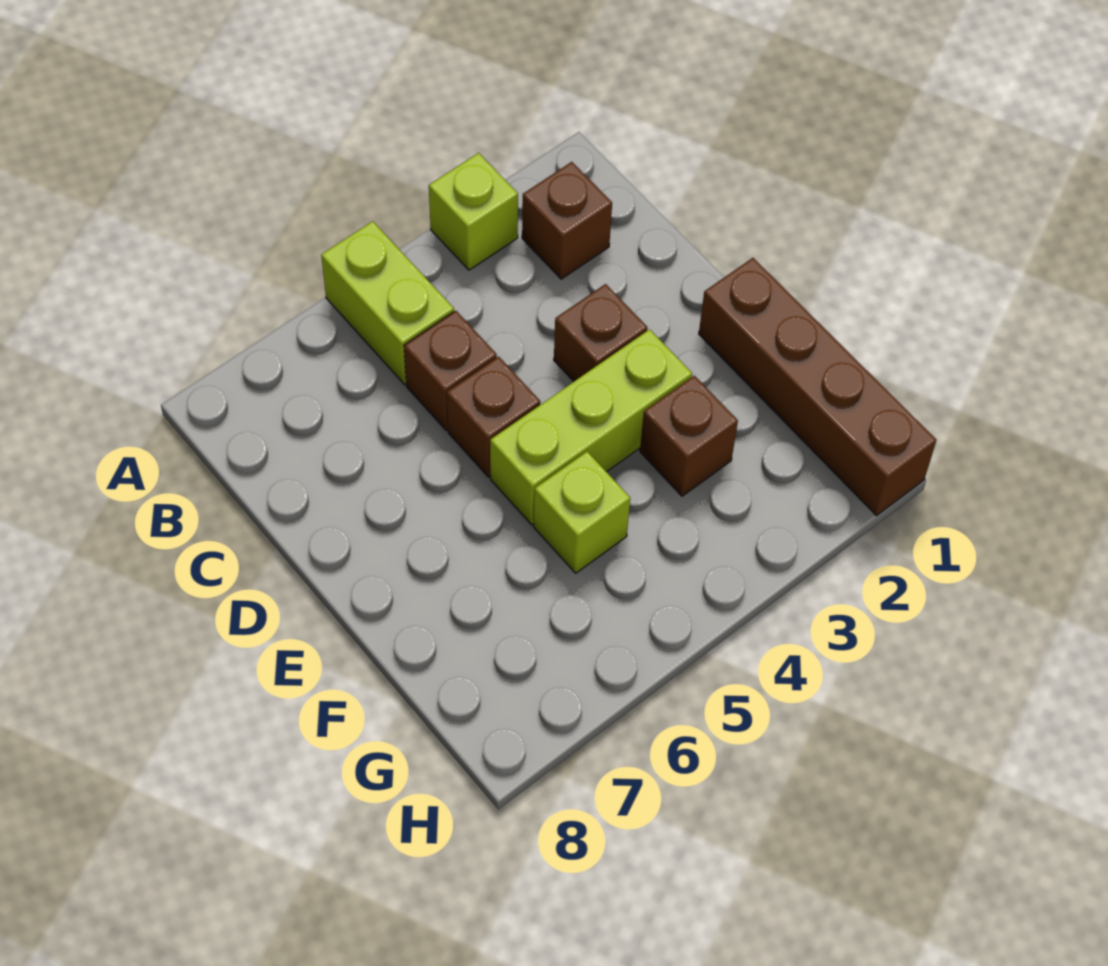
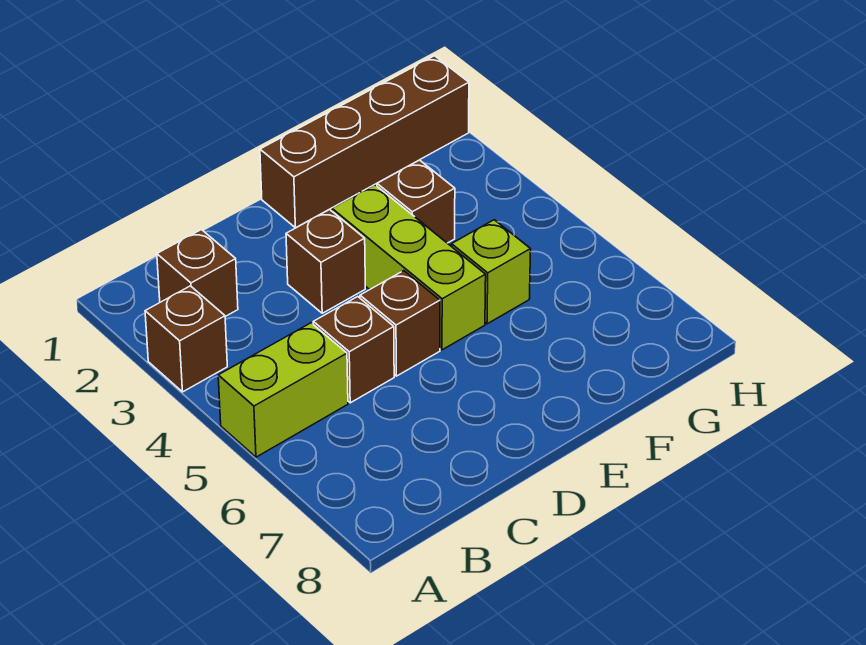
lime 1x1 brick [429,153,518,270] -> brown 1x1 brick [145,286,227,392]

